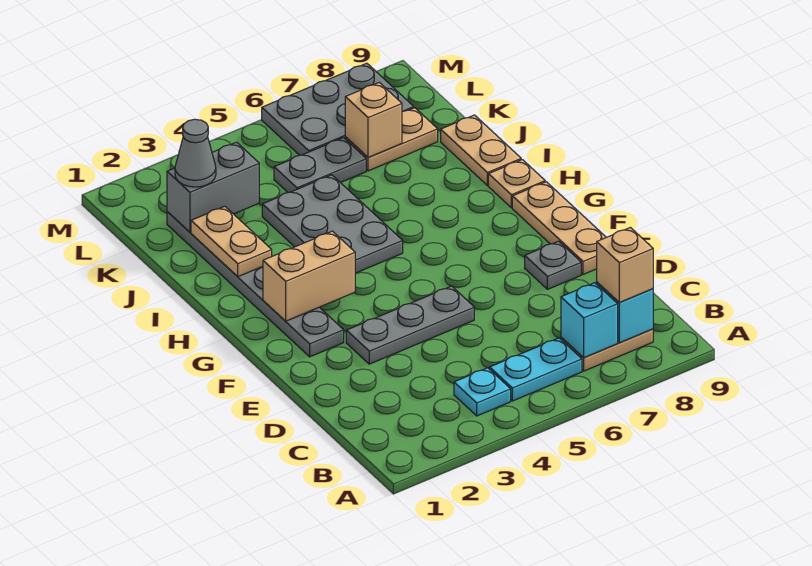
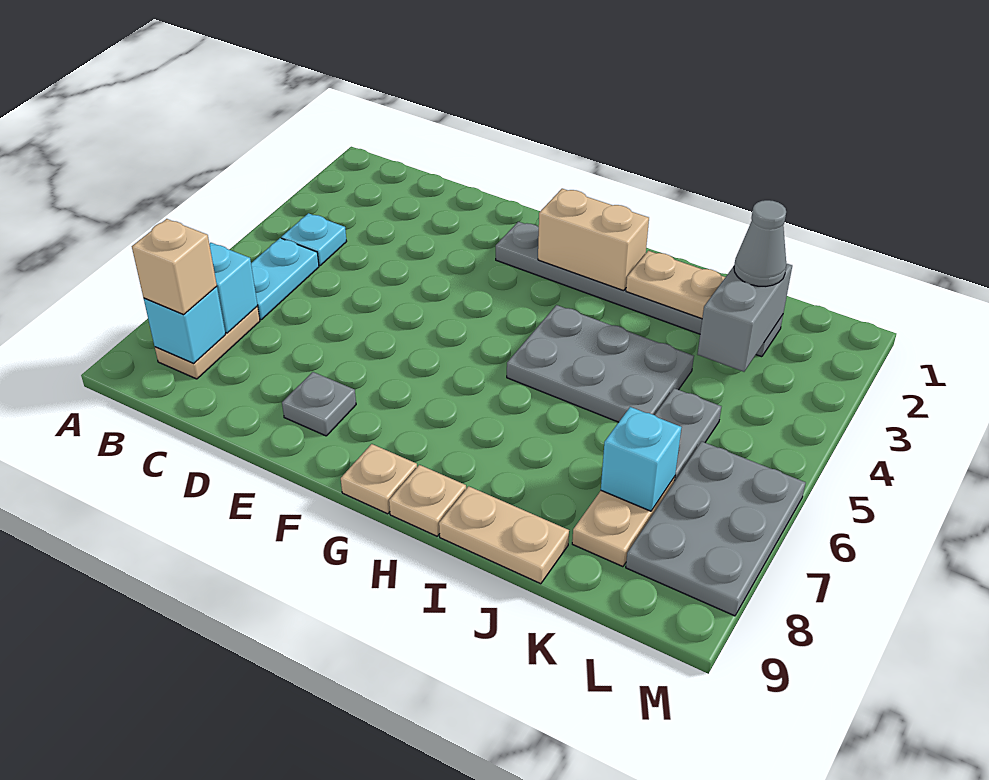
grey 1x3 plate [346,286,474,364] -> none
tan 1x3 plate [512,182,606,274] -> tan 1x1 plate [341,444,417,514]
tan 1x2 brick [263,231,355,321] -> tan 1x2 brick turned to [538,189,649,291]
tan 1x1 brick [345,83,402,157] -> cyan 1x1 brick [601,407,681,511]

